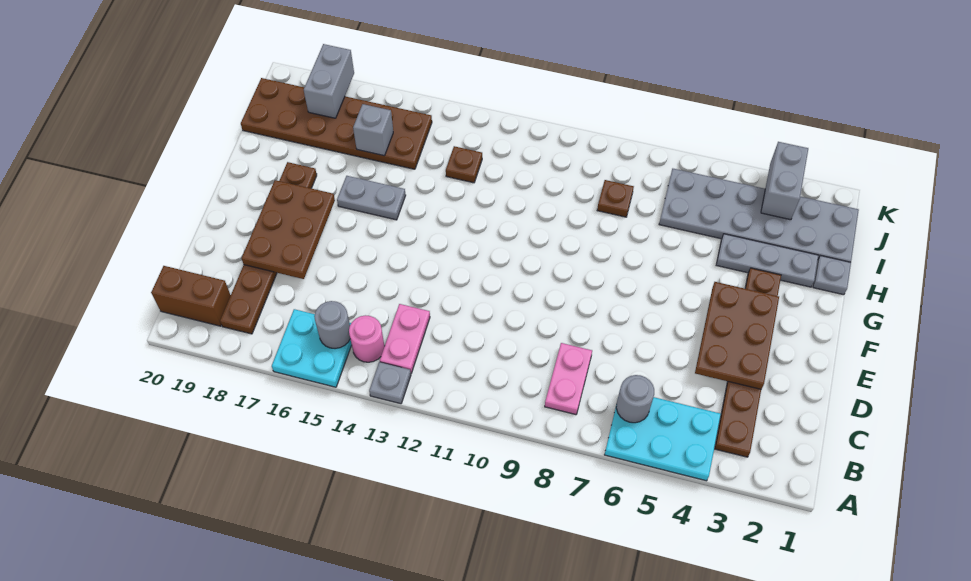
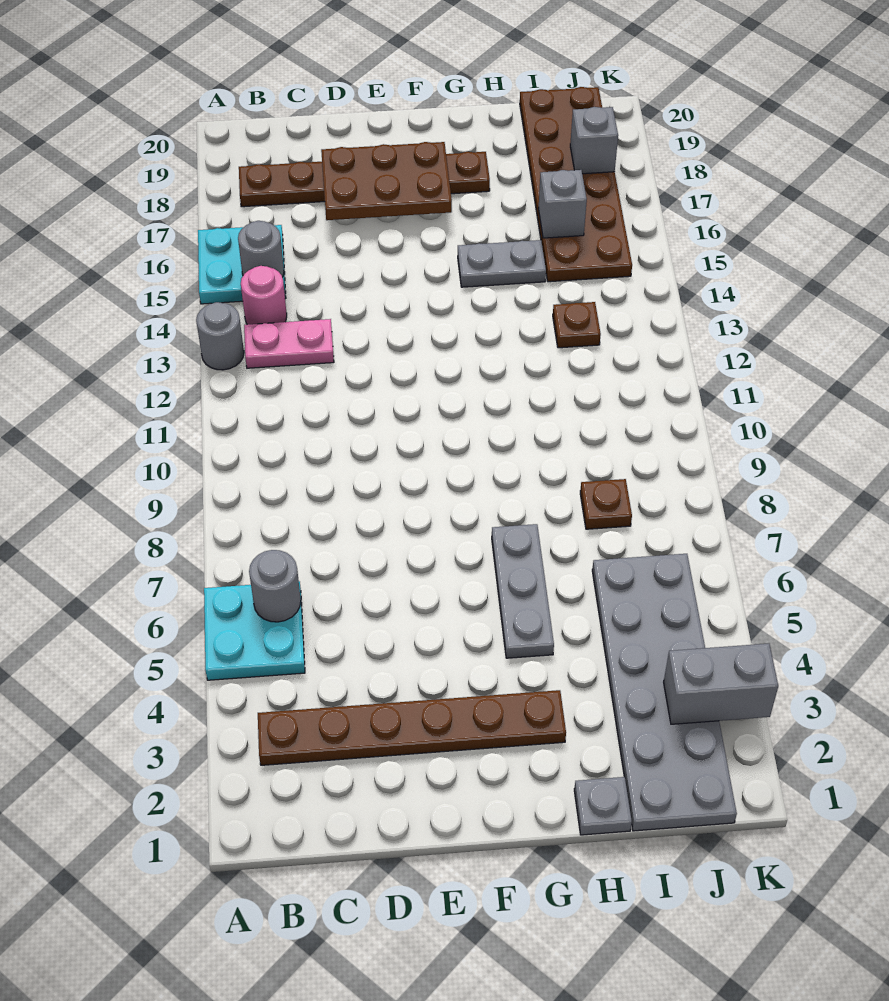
cyan 2x3 plate [605,397,721,481] -> cyan 2x2 plate [204,581,305,680]
grey 1x1 plate [369,362,411,404] -> grey 1x1 round brick [196,302,244,370]
pink 1x2 plate [545,343,592,415] -> none
brown 1x2 brick [151,266,231,326] -> none
brown 2x3 plate [695,282,779,389] -> none
grey 1x2 plate [337,176,406,220] -> grey 1x2 plate turned to [458,240,546,287]
grey 1x3 plate [716,234,818,287] -> grey 1x3 plate moved to [492,524,554,658]
grey 1x2 brick [304,44,354,118] -> grey 1x1 brick [570,107,618,174]

